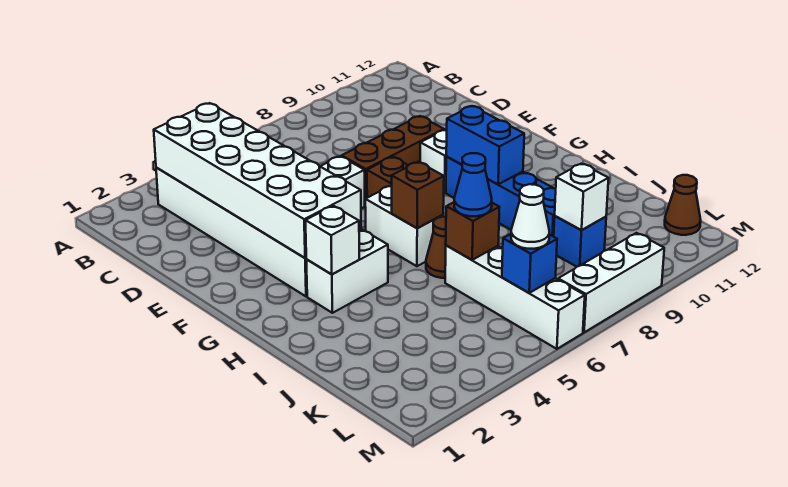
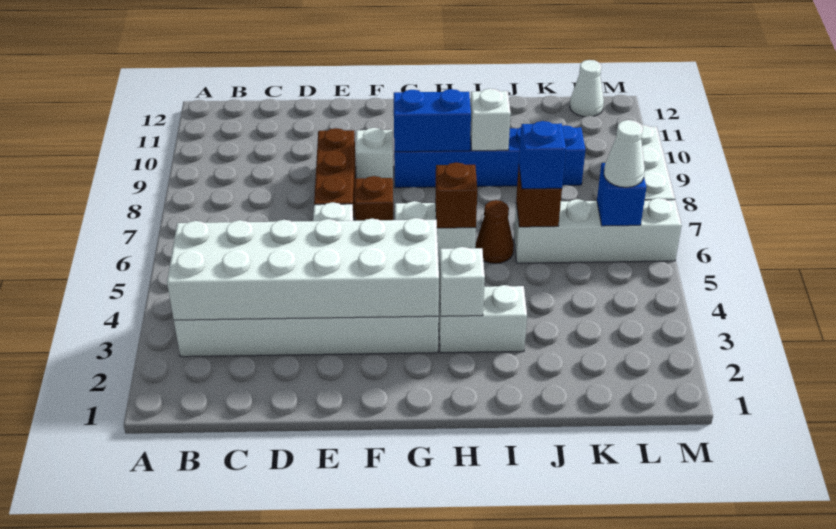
white 1x2 brick [306,230,388,313] -> white 1x2 brick turned to [439,285,527,353]
blue 1x1 cone [454,153,492,216] -> blue 1x1 brick [519,121,566,189]
white 1x1 brick [555,164,609,230] -> white 1x1 brick moved to [470,89,511,151]
brown 1x1 cone [665,175,701,235] -> white 1x1 cone [570,60,604,117]

